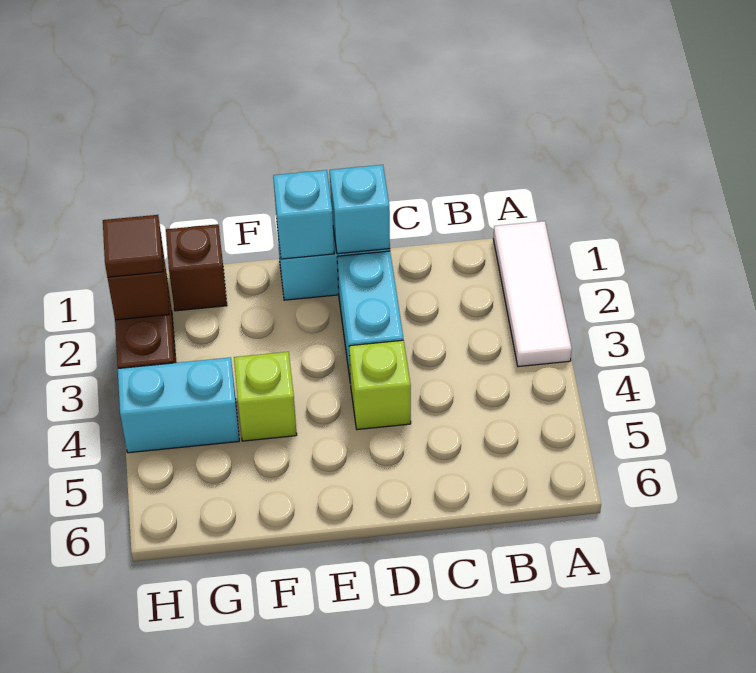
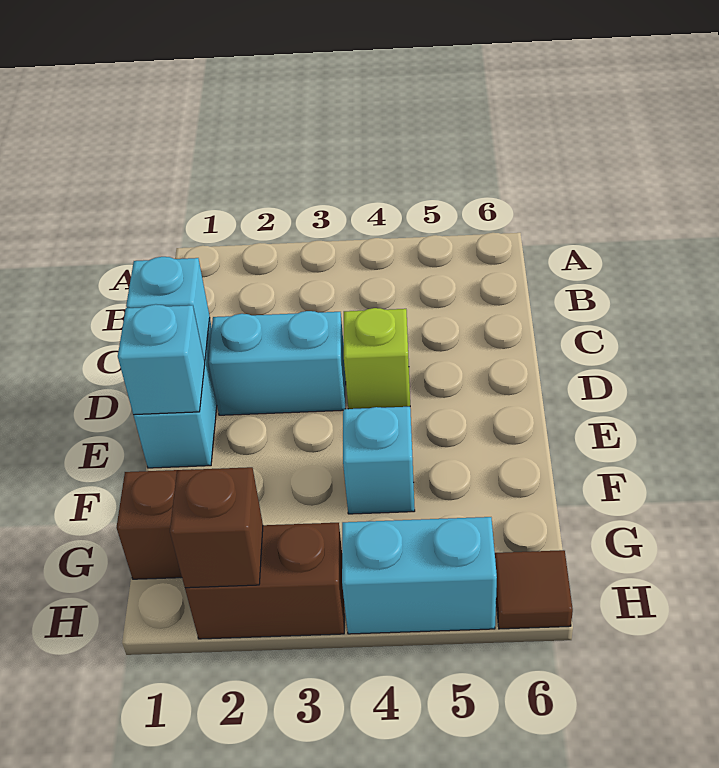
white 1x3 tile [493,221,572,367] -> none
lime 1x1 brick [234,352,297,441] -> cyan 1x1 brick [343,407,415,514]
cyan 1x2 brick [118,357,239,453] -> cyan 1x2 brick turned to [342,517,497,634]
brown 1x1 tile [103,215,163,277] -> brown 1x1 tile moved to [495,550,573,629]

